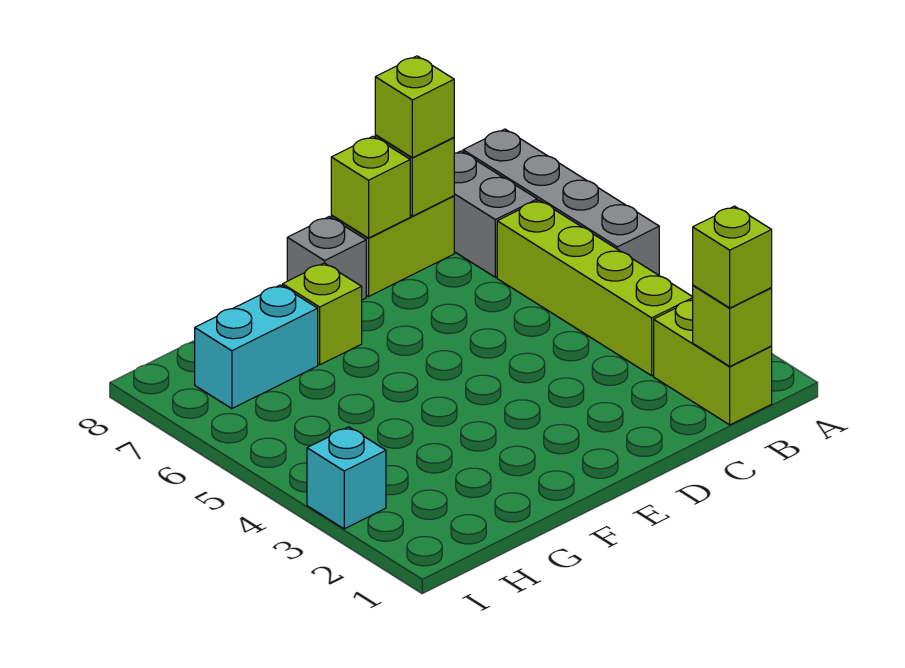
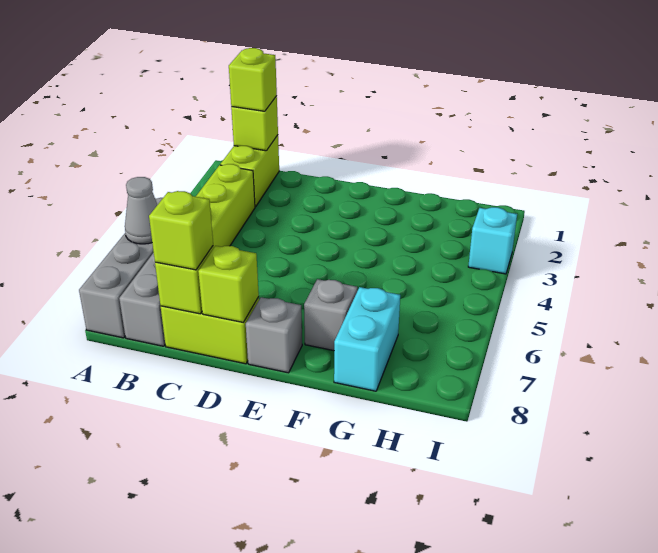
none -> grey 1x1 cone [125,177,157,244]
lime 1x1 brick [283,263,362,365] -> grey 1x1 brick [304,279,357,351]
cyan 1x2 brick [195,285,318,409] -> cyan 1x2 brick turned to [334,287,400,391]

